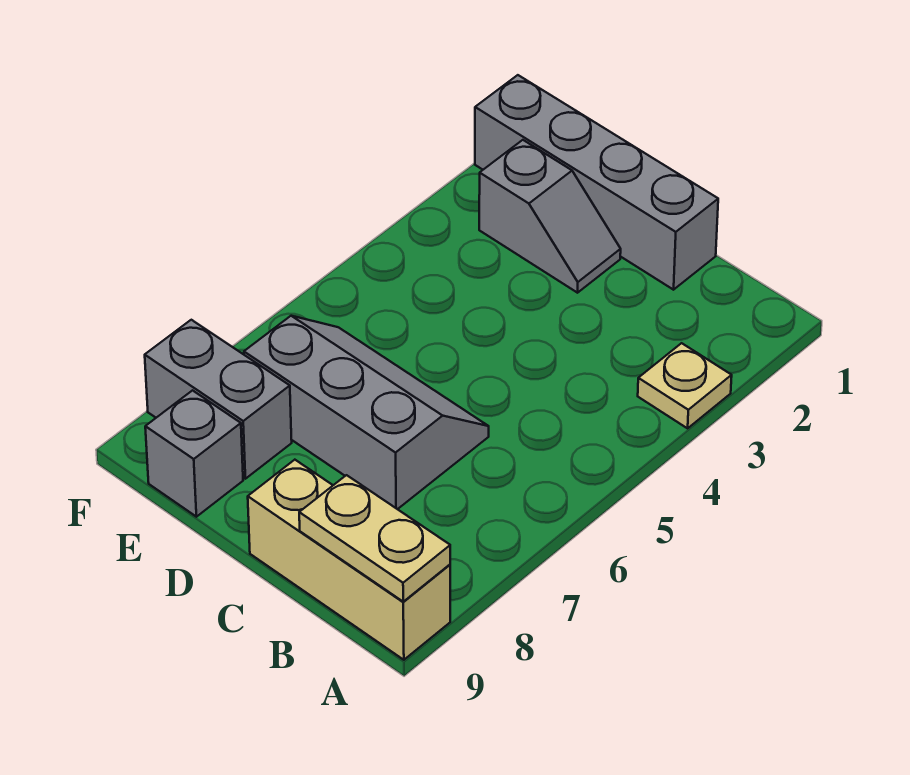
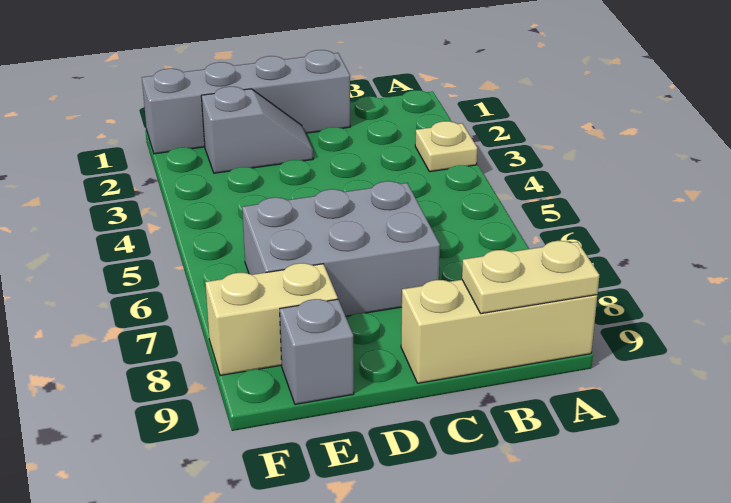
grey 2x3 slope [244,316,489,509] -> grey 2x3 brick [242,181,440,316]
grey 1x2 brick [145,320,292,479] -> tan 1x2 brick [205,263,338,376]

